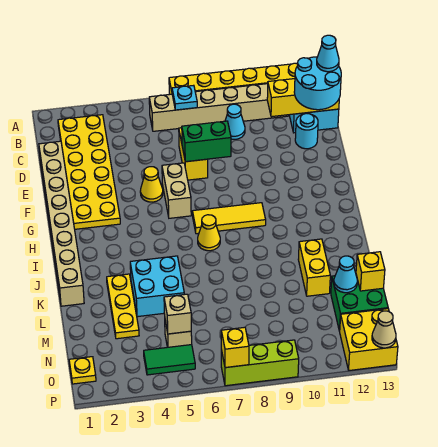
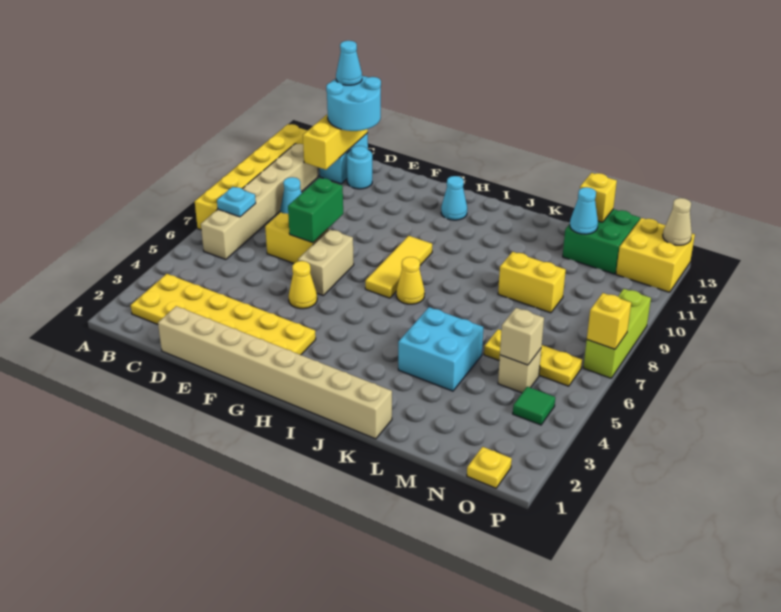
tan 1x2 brick [162,163,191,218] -> tan 1x2 brick turned to [298,229,354,295]
none -> cyan 1x1 cone [441,176,467,220]
yellow 1x3 plate [107,274,139,339] -> yellow 1x3 plate moved to [484,329,582,386]
yellow 1x2 brick [298,239,330,296] -> yellow 1x2 brick moved to [498,252,566,313]
green 1x2 tile [144,345,195,375] -> green 1x1 tile [513,387,555,425]

